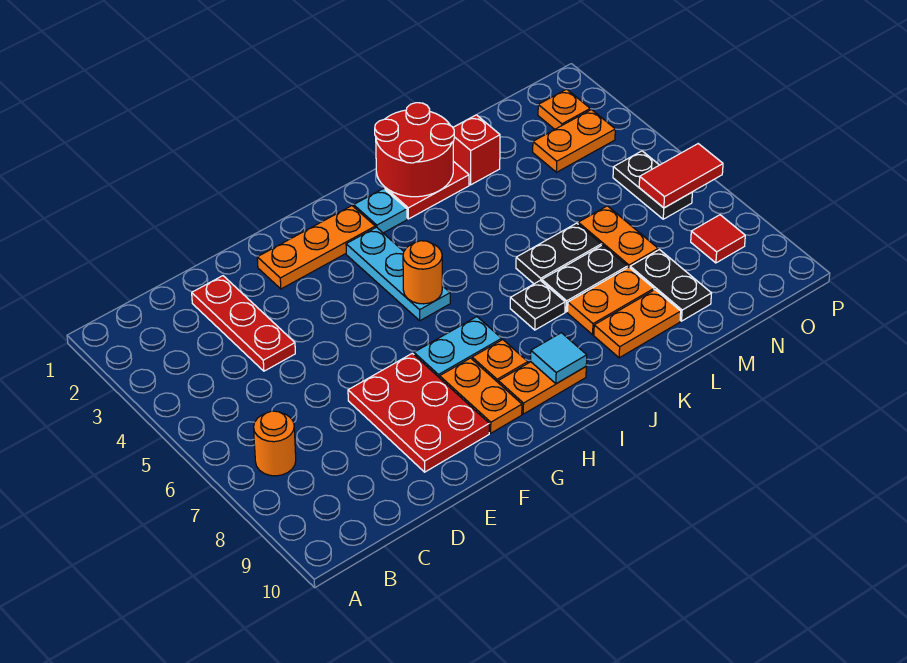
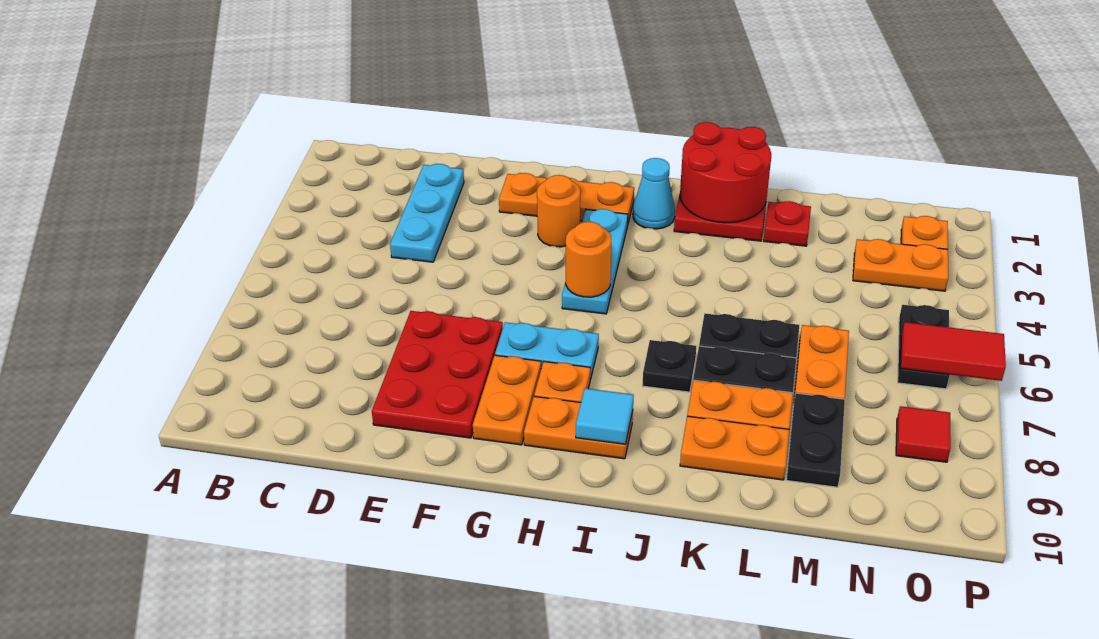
orange 1x1 round brick [254,411,296,476] -> orange 1x1 round brick moved to [537,175,580,247]
red 1x3 plate [192,276,295,371] -> cyan 1x3 plate [390,164,464,262]
cyan 1x1 plate [354,189,407,233] -> cyan 1x1 cone [633,158,675,229]
red 1x1 brick [453,115,500,185] -> red 1x1 plate [764,201,811,246]

